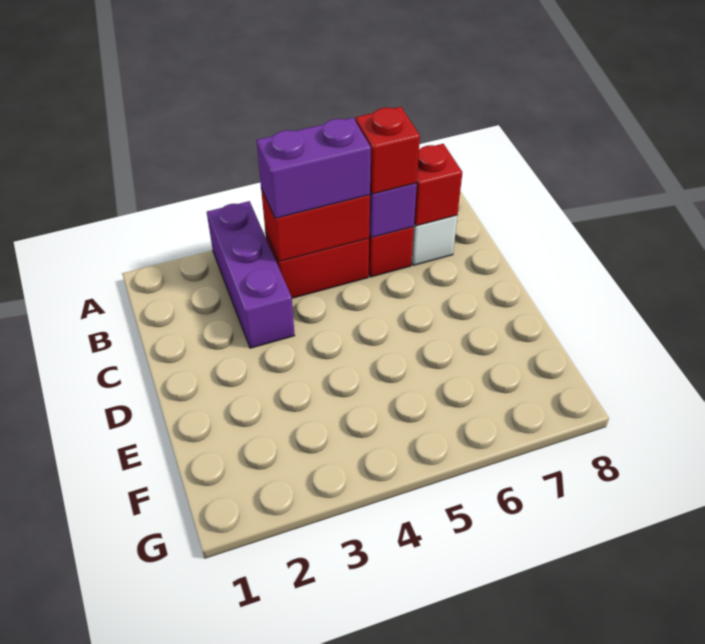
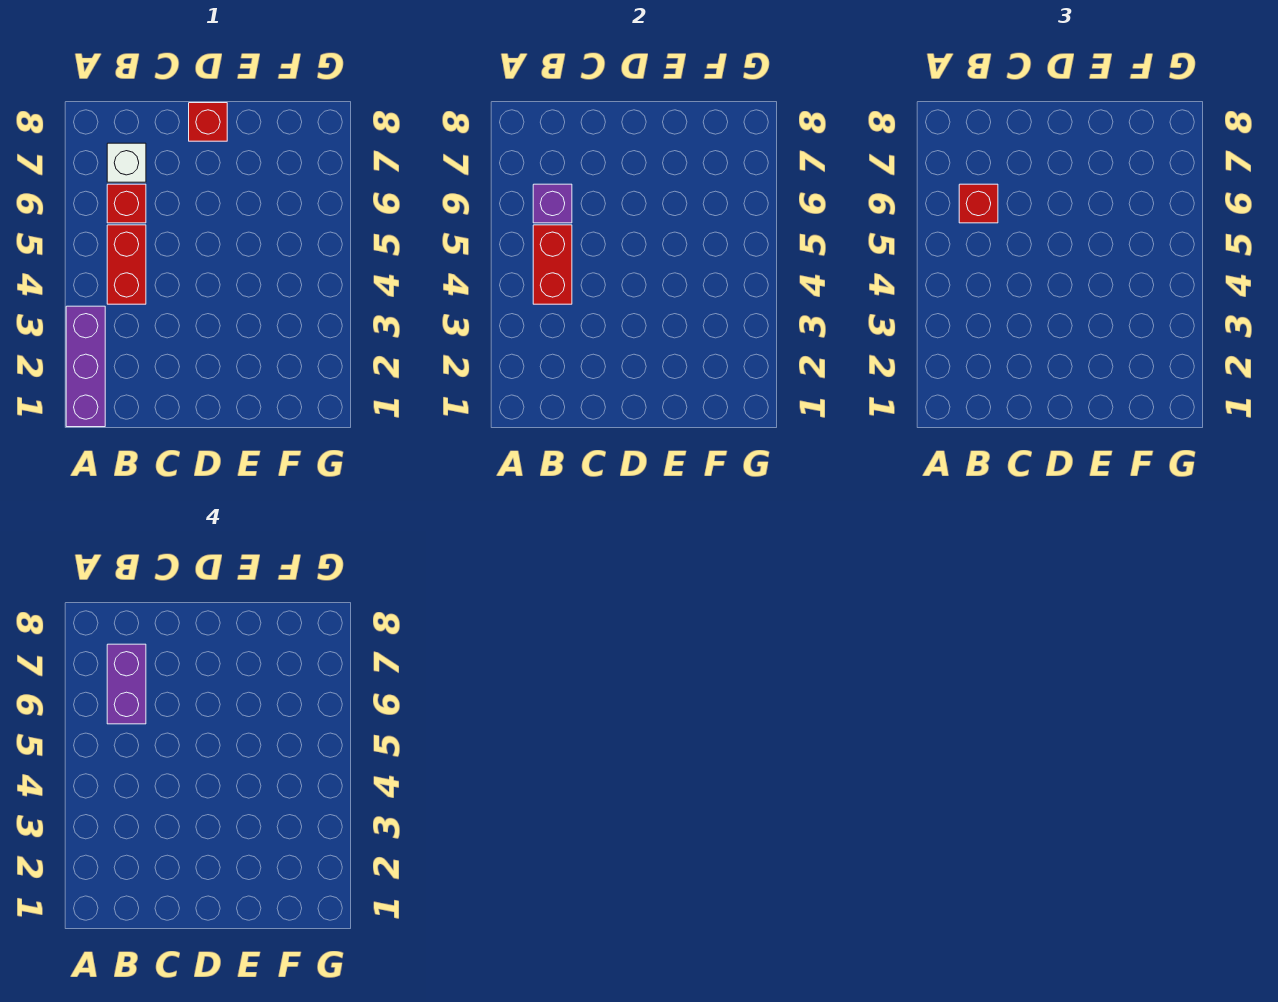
purple 1x3 brick [207,201,295,348] -> purple 1x3 brick turned to [66,306,105,427]
purple 1x2 brick [256,118,371,218] -> purple 1x2 brick moved to [107,644,146,724]
red 1x1 brick [414,144,462,226] -> red 1x1 brick moved to [189,103,227,141]

